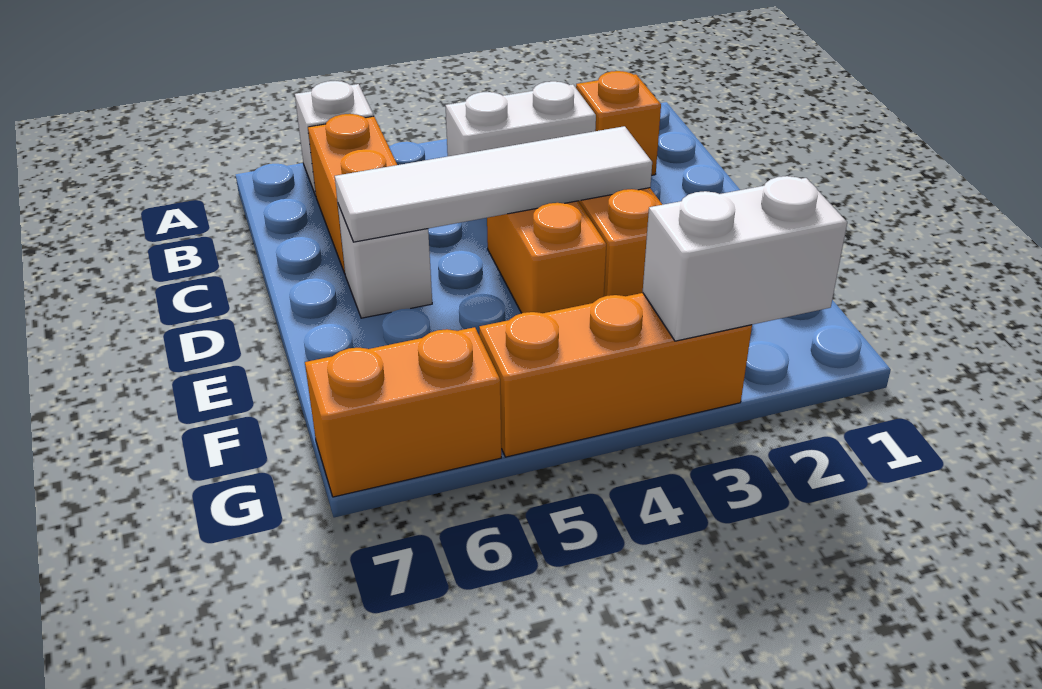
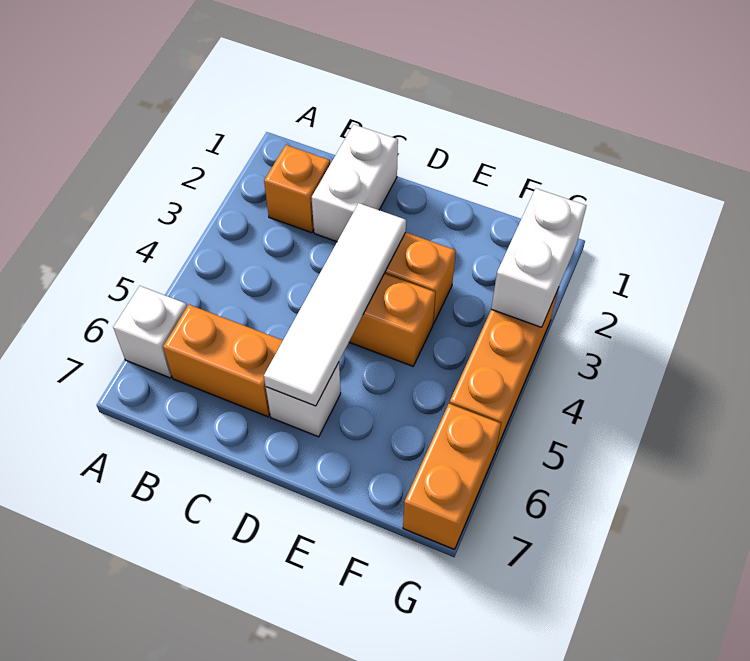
white 1x2 brick [446,81,596,156] -> white 1x2 brick moved to [312,124,398,242]

